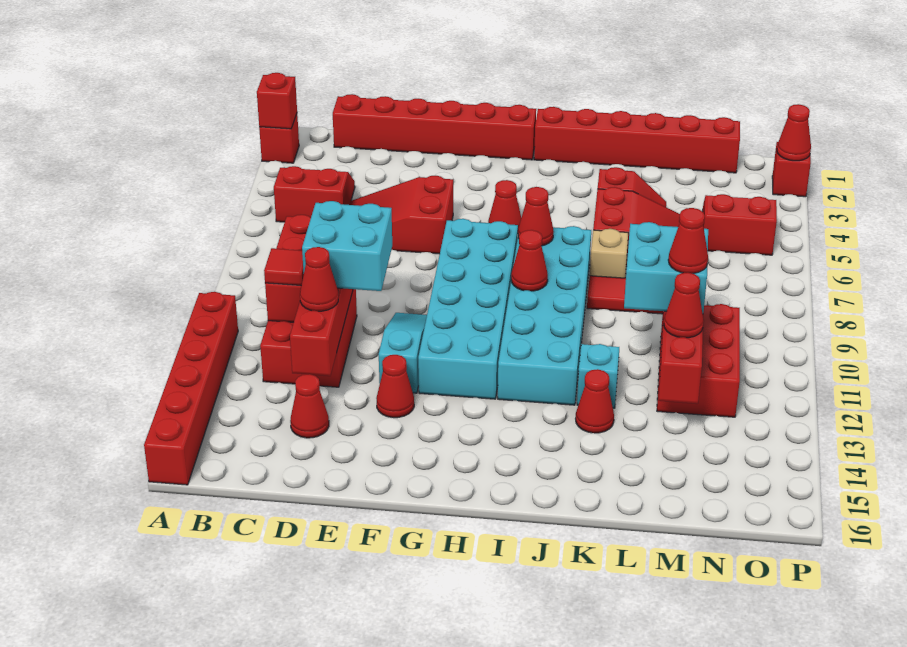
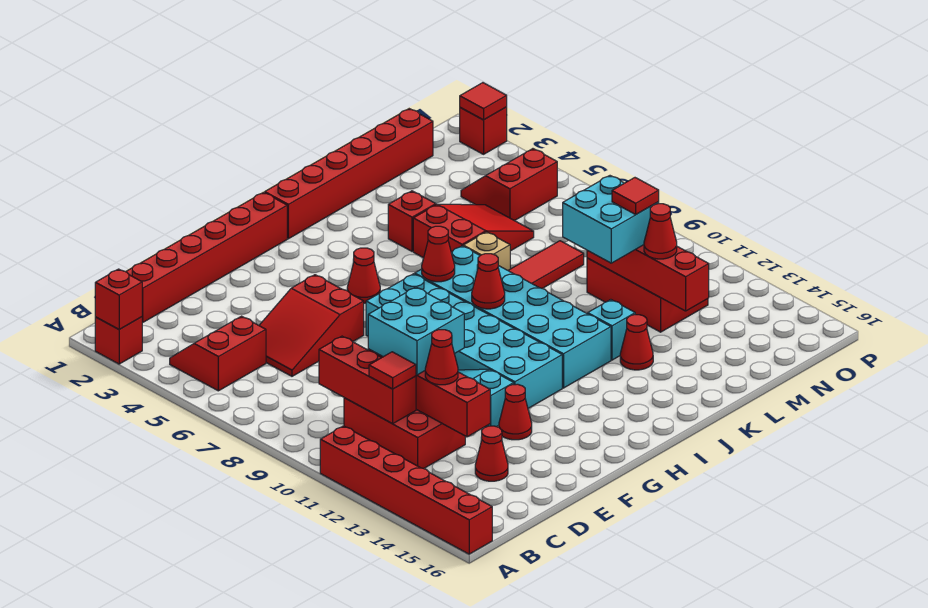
red 1x1 cone [668,208,708,273] -> red 1x1 tile [612,178,659,214]
red 1x1 cone [777,104,811,161] -> red 1x1 tile [460,83,507,120]

